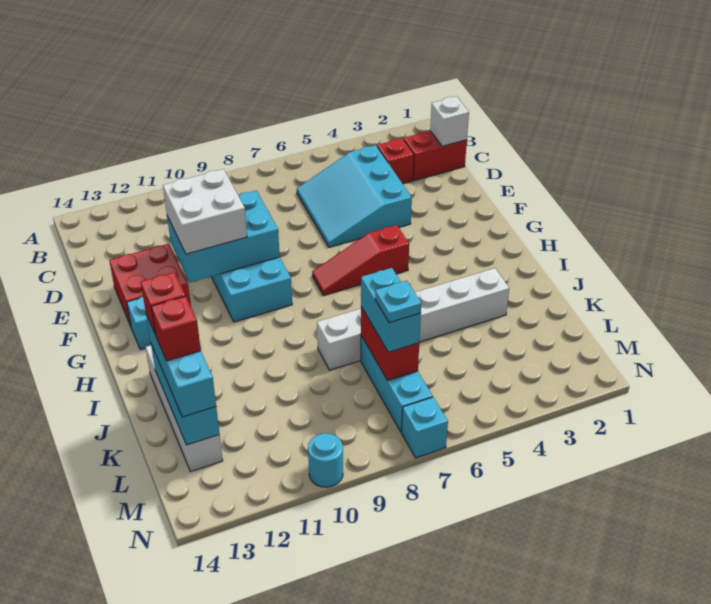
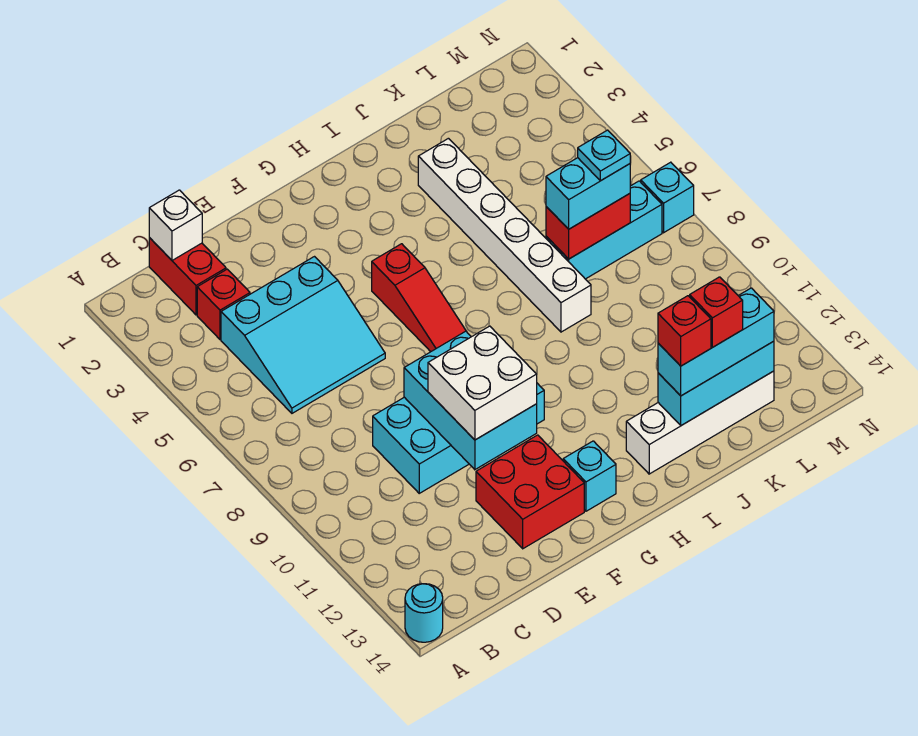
cyan 1x1 round brick [308,433,343,487] -> cyan 1x1 round brick moved to [405,584,443,642]

